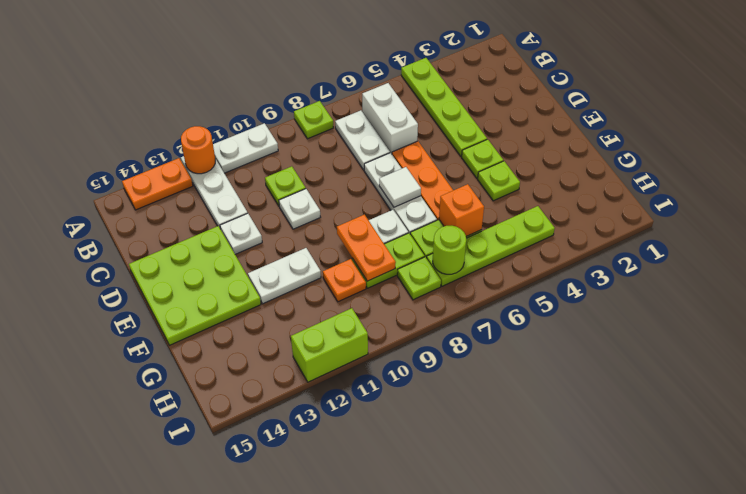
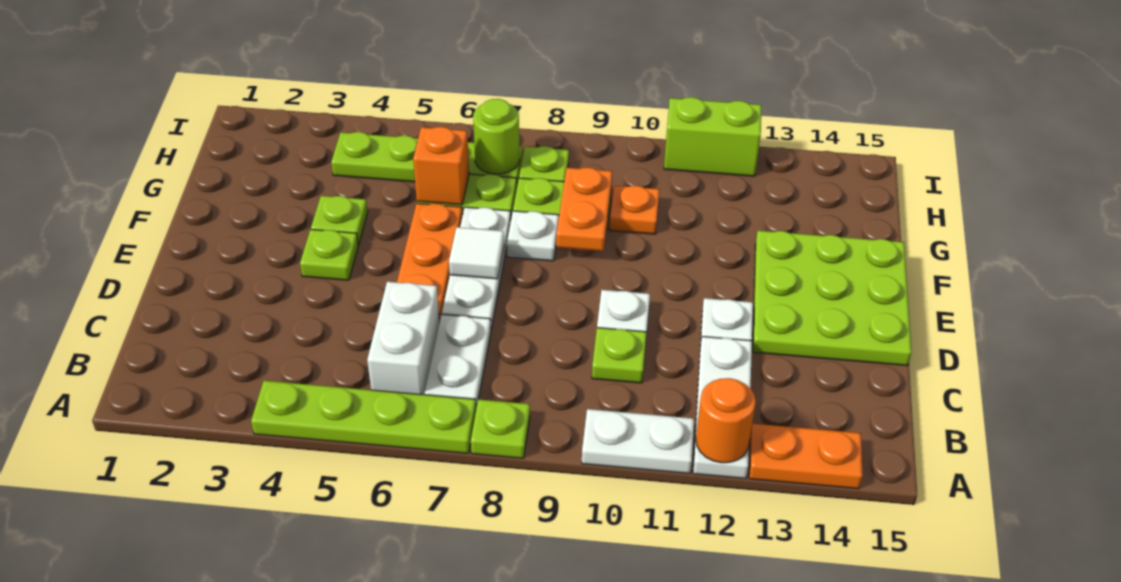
lime 1x4 plate [401,58,487,157] -> lime 1x4 plate turned to [251,381,476,453]
white 1x2 plate [248,248,321,304] -> none

